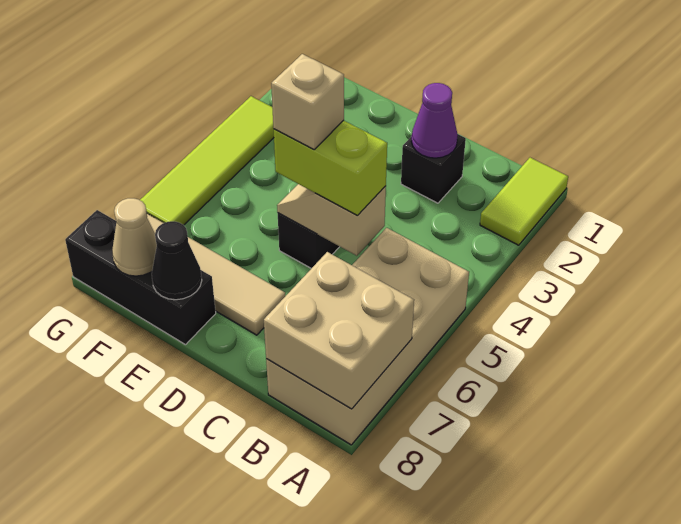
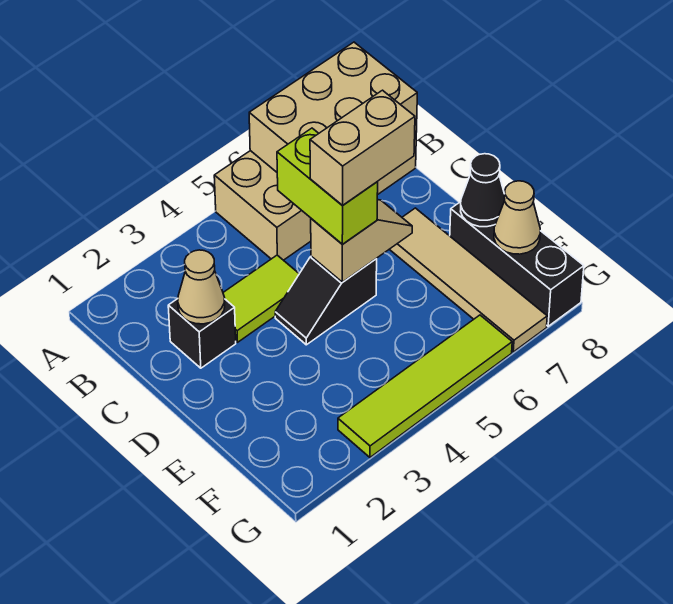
lime 1x2 tile [480,158,568,245] -> lime 1x2 tile moved to [223,255,299,342]
tan 2x2 brick [264,252,414,409] -> tan 2x3 brick [249,42,417,172]
purple 1x1 cone [412,83,458,158] -> tan 1x1 cone [178,250,225,324]
tan 1x2 slope [277,184,386,256] -> tan 1x2 slope turned to [311,200,412,282]
tan 1x1 brick [271,54,344,149] -> tan 1x2 brick [310,90,415,206]

